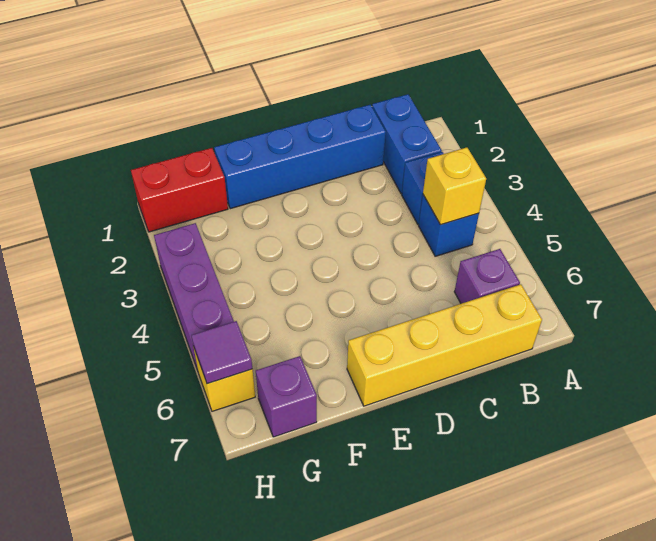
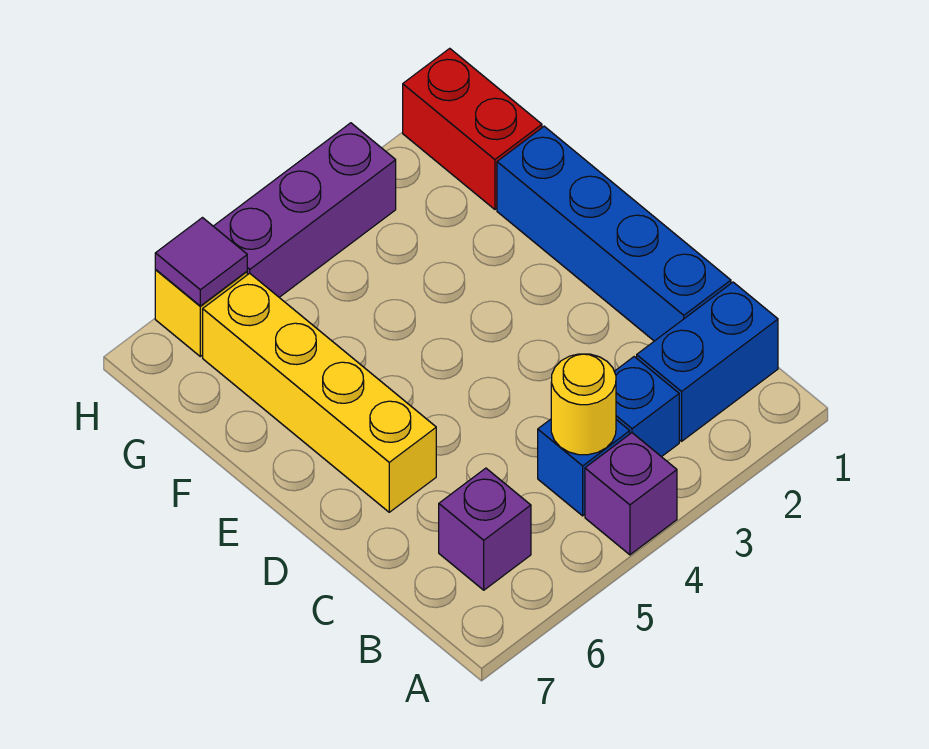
yellow 1x1 brick [423,147,486,225] -> yellow 1x1 round brick [551,354,616,455]
yellow 1x4 brick [347,284,542,406] -> yellow 1x4 brick moved to [203,273,436,512]
purple 1x1 brick [256,356,317,437] -> purple 1x1 brick moved to [585,433,677,555]

